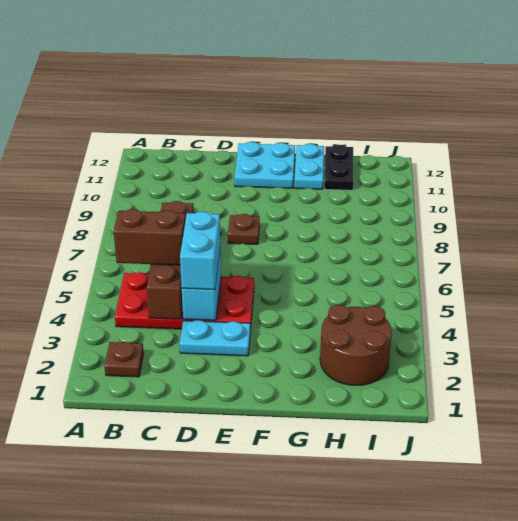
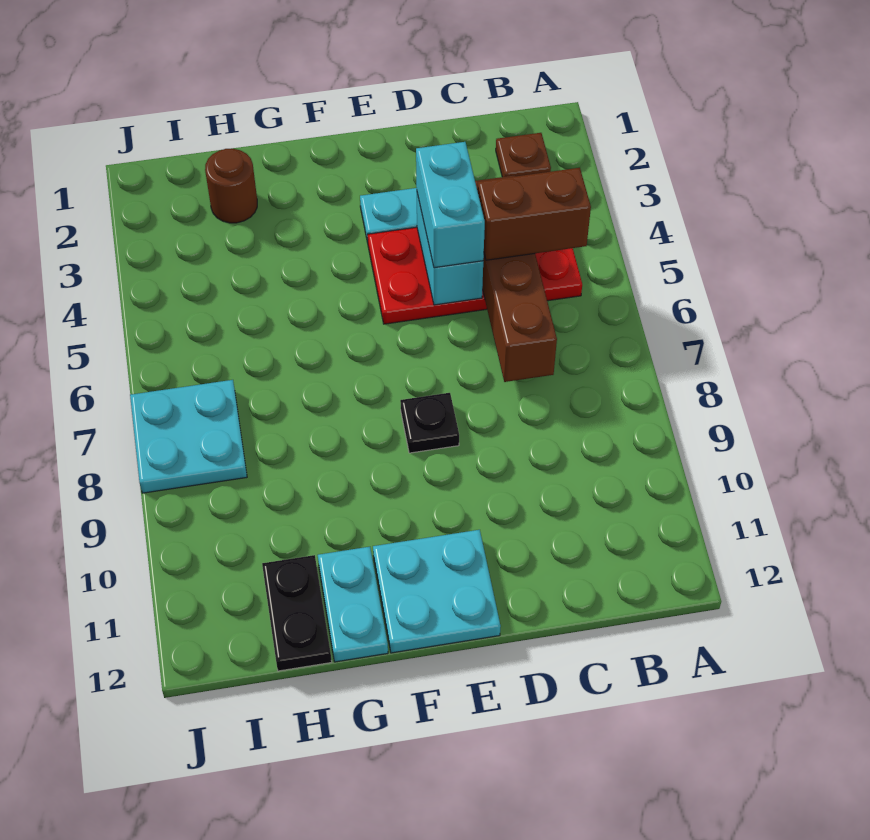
brown 1x1 plate [228,214,260,244] -> black 1x1 plate [400,393,459,453]
brown 2x2 round brick [320,305,392,385] -> brown 1x1 round brick [205,149,257,223]
none -> cyan 2x2 plate [130,380,247,493]

